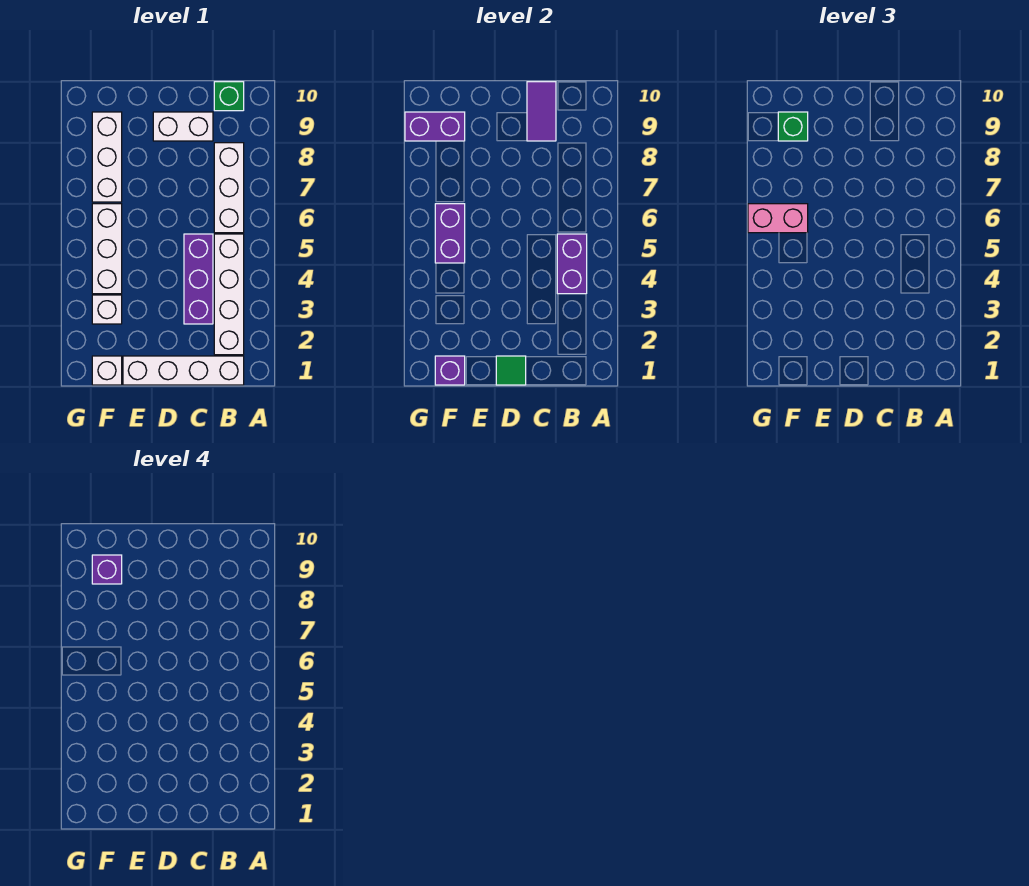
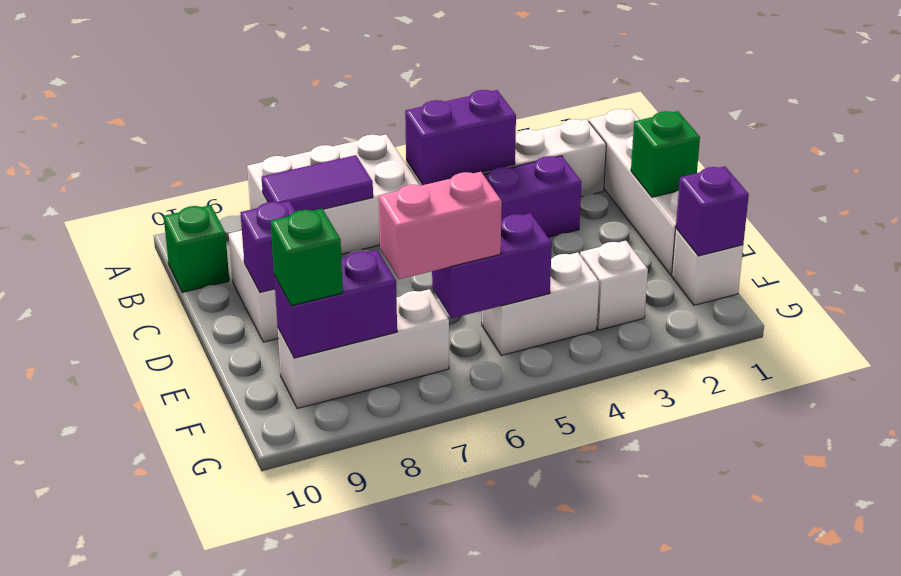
white 1x3 brick [214,143,244,233] -> white 2x3 brick [247,135,419,254]
purple 1x2 tile [527,82,556,141] -> purple 1x2 tile moved to [262,155,373,211]
green 1x1 tile [496,356,526,385] -> green 1x1 brick [631,111,700,197]
white 1x3 brick [92,204,122,294] -> white 1x2 brick [482,253,599,355]
pink 1x2 brick [748,204,808,233] -> pink 1x2 brick turned to [379,172,502,279]
purple 1x2 brick [405,112,465,141] -> purple 1x2 brick turned to [274,250,397,358]
purple 1x1 brick [92,555,122,584] -> purple 1x1 brick moved to [240,201,296,292]

